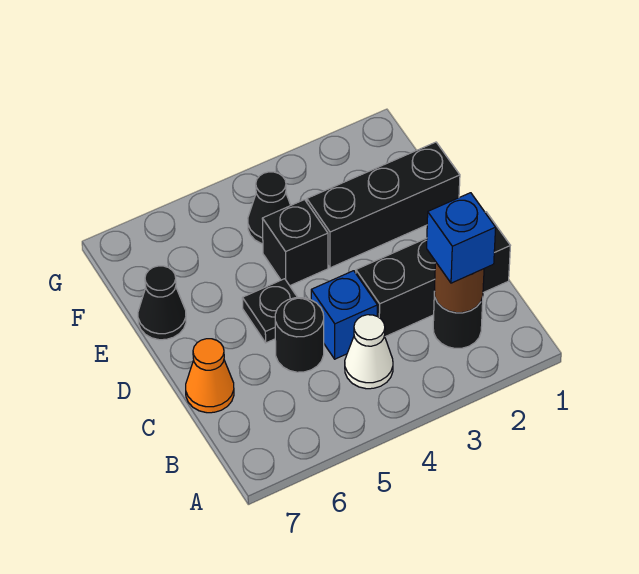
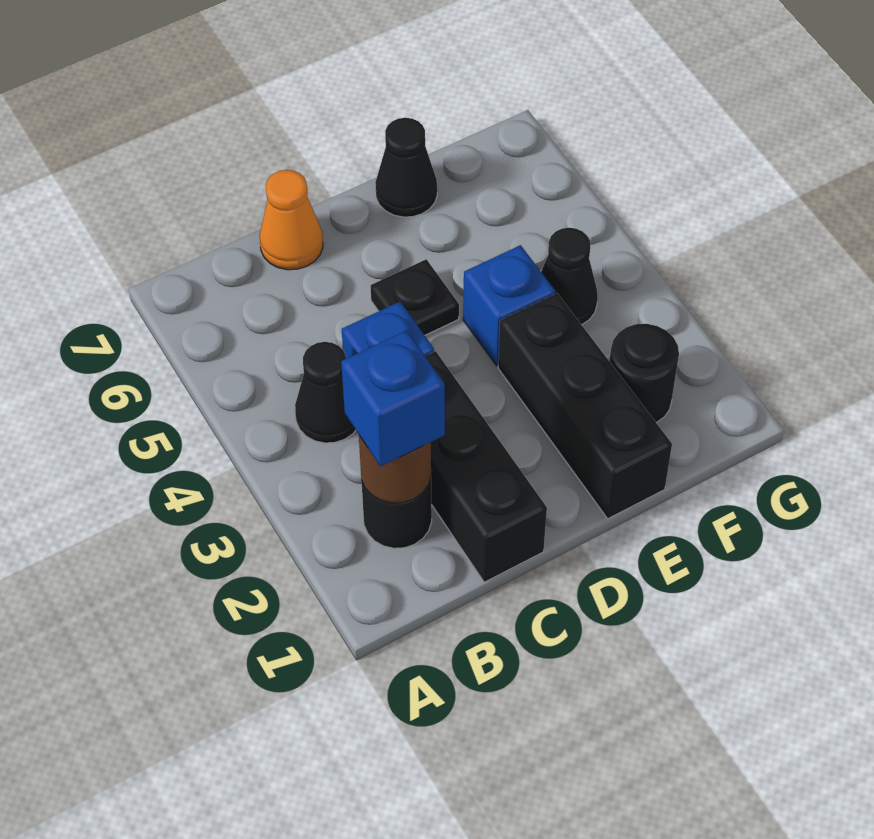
white 1x1 cone [345,315,393,389] -> black 1x1 cone [295,342,356,443]
black 1x1 round brick [275,298,324,372] -> black 1x1 round brick moved to [609,324,679,423]
black 1x1 brick [262,200,328,285] -> blue 1x1 brick [463,245,555,366]

